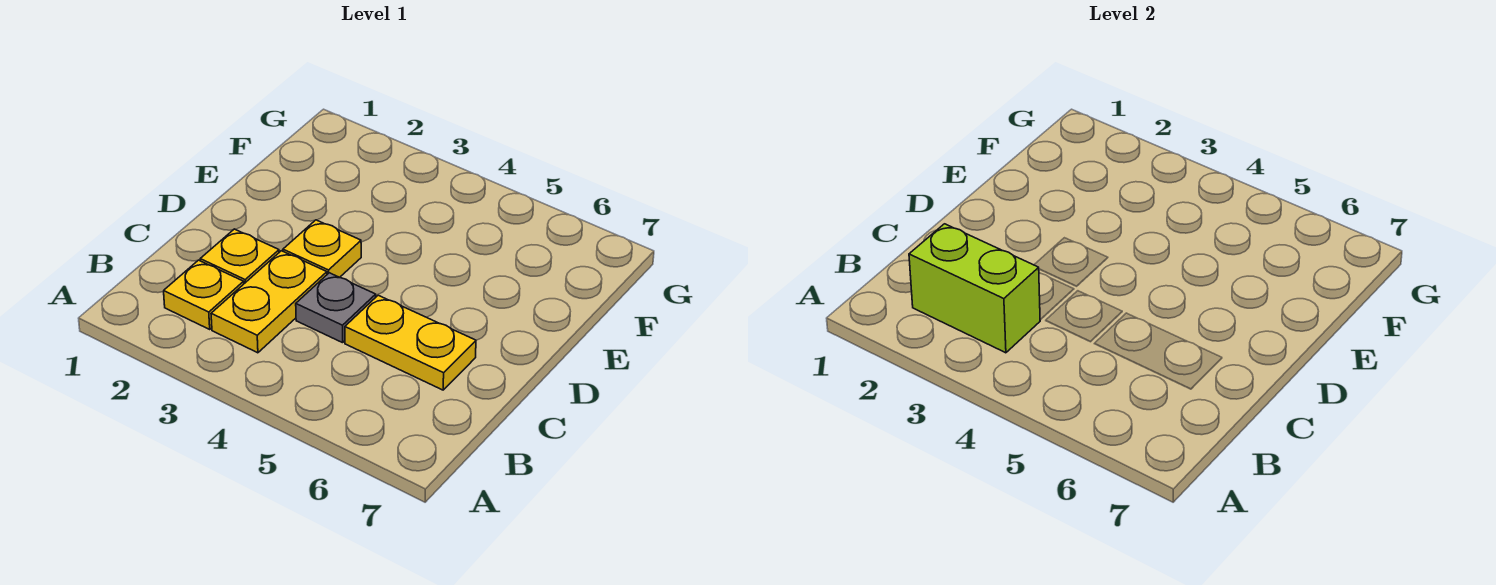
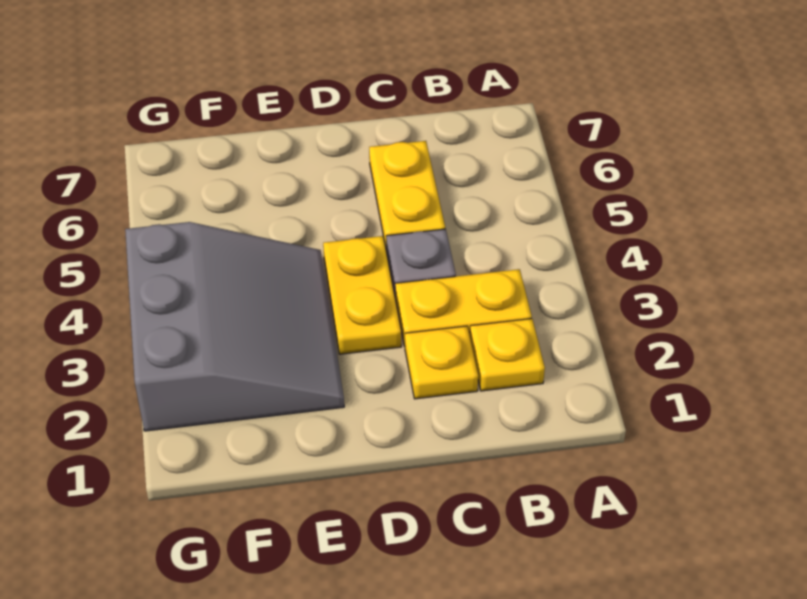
lime 1x2 brick [909,224,1040,353] -> none
yellow 1x1 plate [283,220,361,277] -> yellow 1x2 plate [323,236,401,354]
none -> grey 3x3 slope [125,222,344,431]

